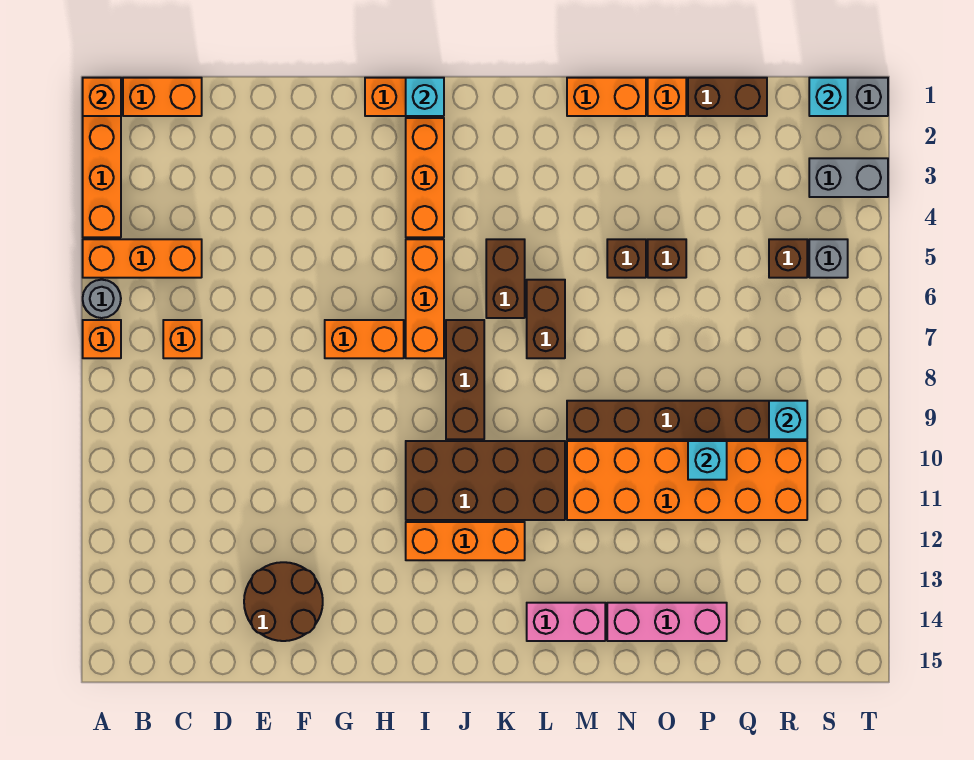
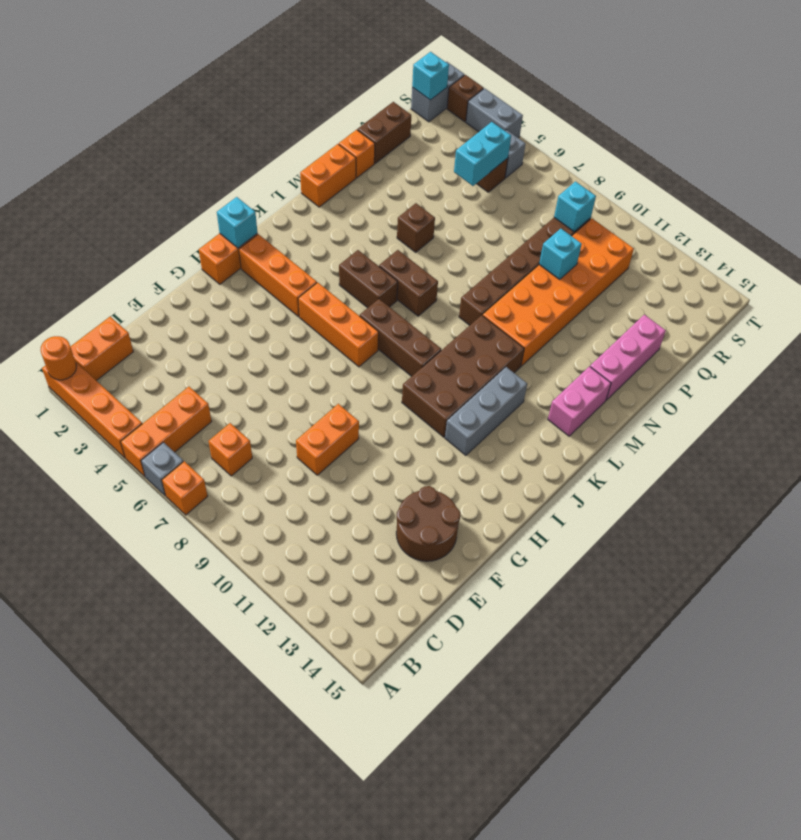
orange 1x1 brick [83,78,121,116] -> orange 1x1 round brick [41,336,76,380]
grey 1x1 round brick [83,280,121,318] -> grey 1x1 brick [141,442,183,496]
orange 1x2 brick [325,320,404,358] -> orange 1x2 brick moved to [296,404,359,475]
orange 1x3 brick [406,522,525,560] -> grey 1x3 brick [445,367,527,455]
brown 1x1 brick [648,239,686,278] -> brown 1x1 brick moved to [447,75,484,122]
none -> cyan 1x2 brick [454,122,511,186]
grey 1x2 brick [809,158,888,197] -> grey 1x2 brick turned to [466,88,523,138]

